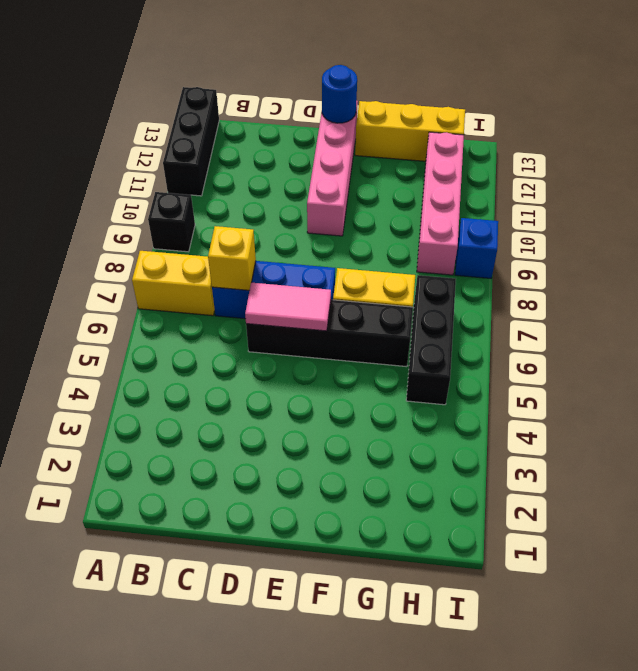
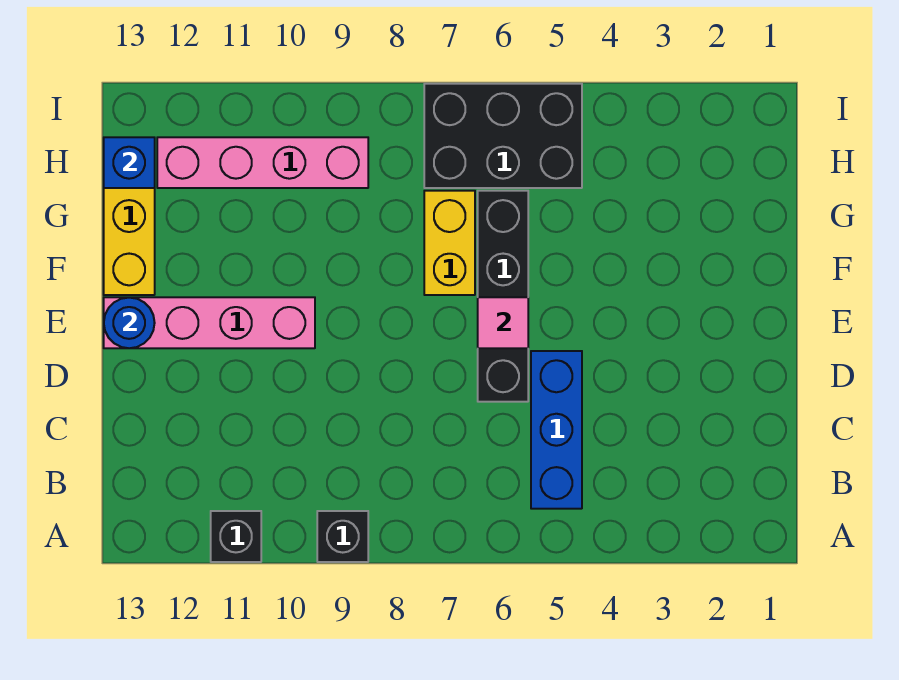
yellow 1x2 brick [132,251,215,316] -> none
black 1x3 brick [163,87,219,196] -> black 1x1 brick [211,511,261,562]
blue 1x3 brick [212,261,335,319] -> blue 1x3 brick moved to [531,351,582,509]
yellow 1x1 brick [208,226,256,290] -> none
pink 1x2 tile [245,282,331,331] -> pink 1x1 tile [478,297,528,348]
black 1x3 brick [406,275,456,405] -> black 2x3 brick [424,84,582,188]
blue 1x1 brick [455,218,498,278] -> blue 1x1 brick moved to [104,137,155,188]

